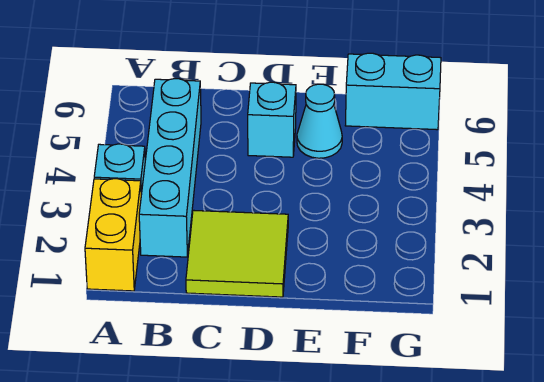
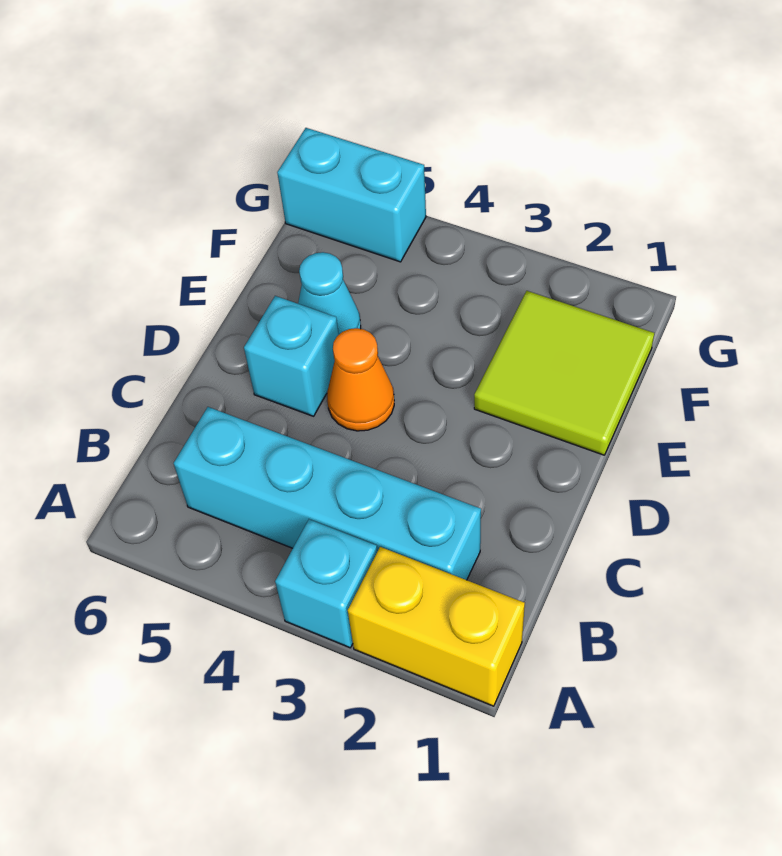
lime 2x2 tile [186,210,288,297] -> lime 2x2 tile moved to [474,291,654,455]
none -> orange 1x1 cone [327,328,394,431]
cyan 1x2 brick [345,53,441,130] -> cyan 1x2 brick turned to [277,128,426,262]

